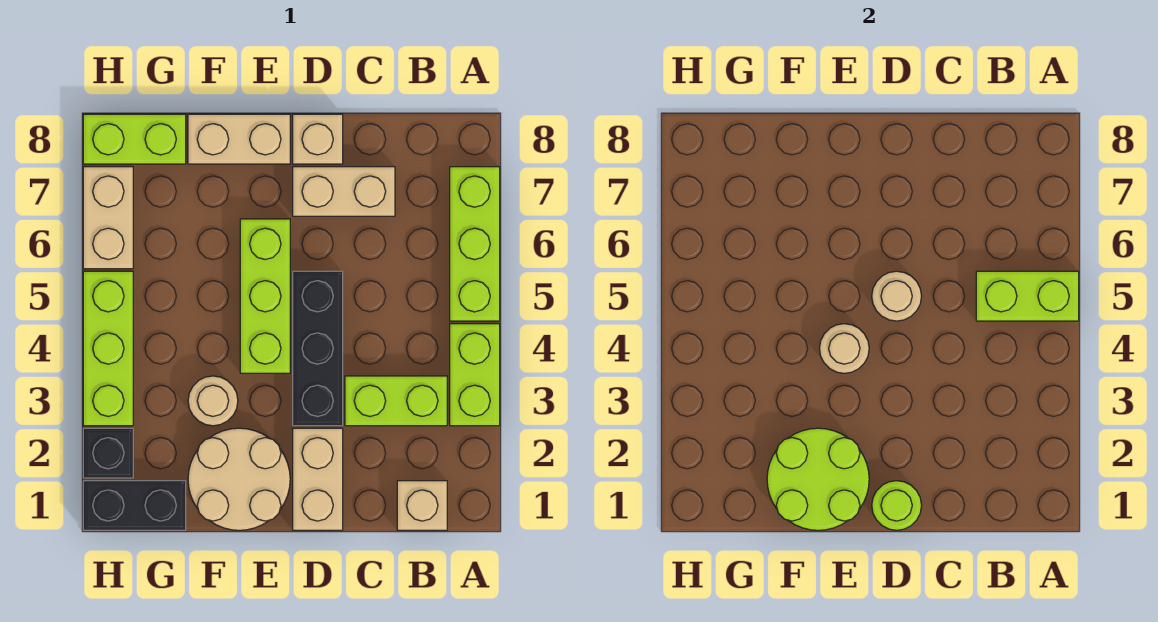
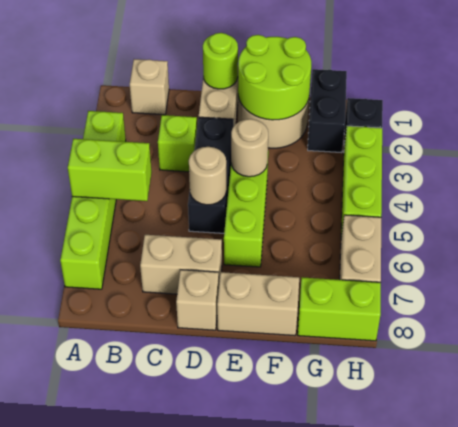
lime 1x2 brick [345,376,447,426] -> lime 1x1 brick [158,115,197,172]
tan 1x1 round brick [188,376,238,426] -> none
black 1x2 brick [83,481,186,530] -> black 1x2 brick turned to [308,69,347,153]

